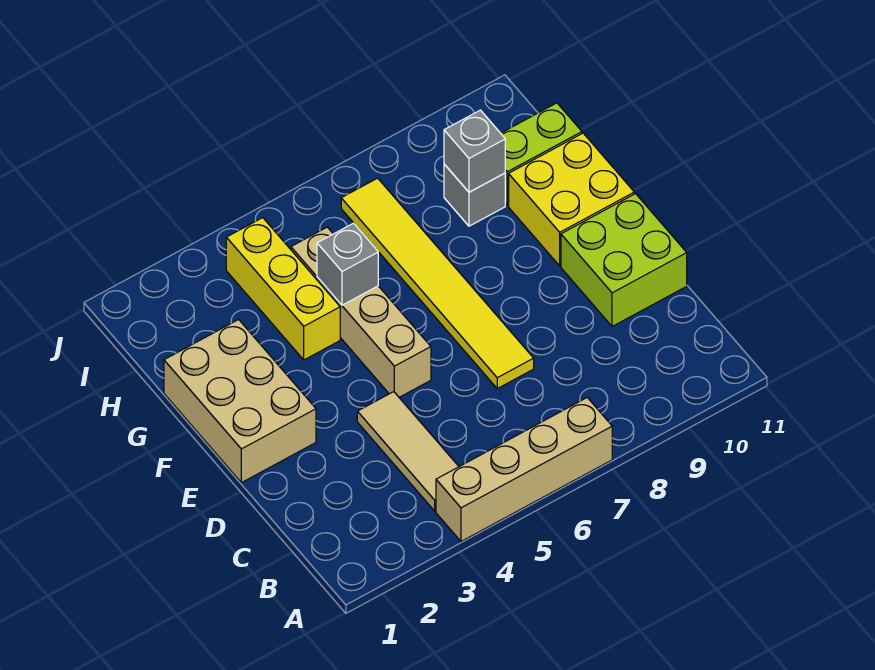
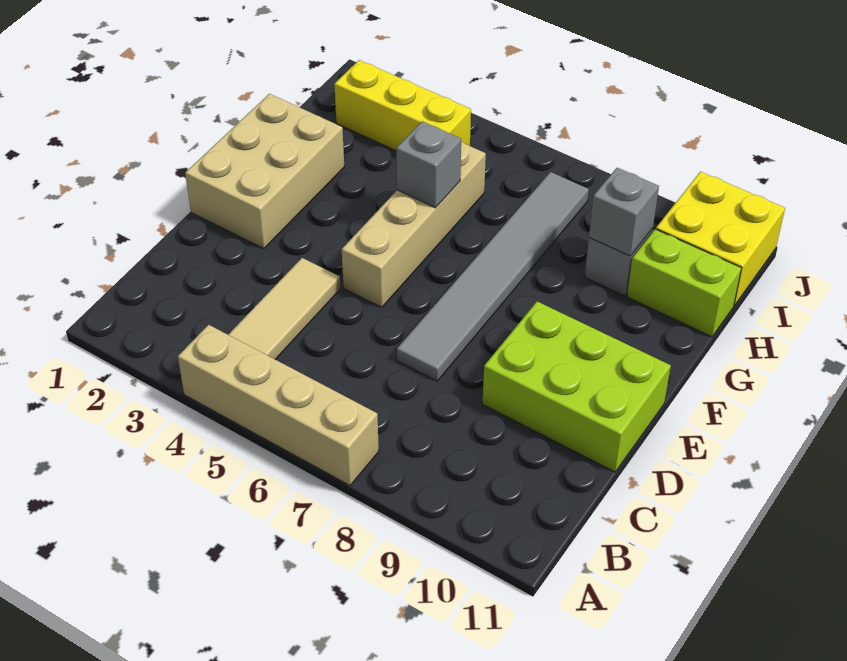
yellow 1x6 tile [341,178,534,389] -> grey 1x6 tile [397,172,589,381]
lime 2x2 brick [561,194,687,327] -> lime 2x3 brick [482,302,671,472]
yellow 2x2 brick [509,133,634,266] -> yellow 2x2 brick moved to [656,172,785,306]
yellow 1x3 brick [226,218,340,360] -> yellow 1x3 brick turned to [334,60,471,151]

